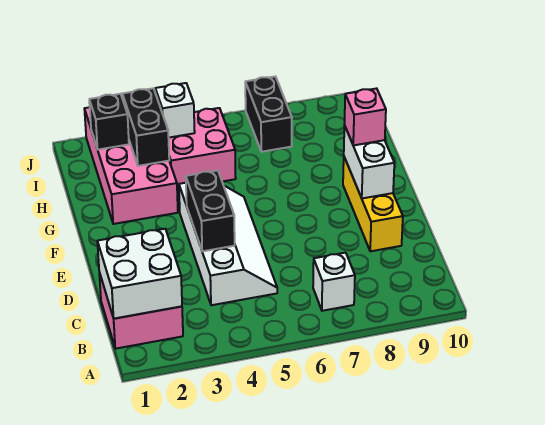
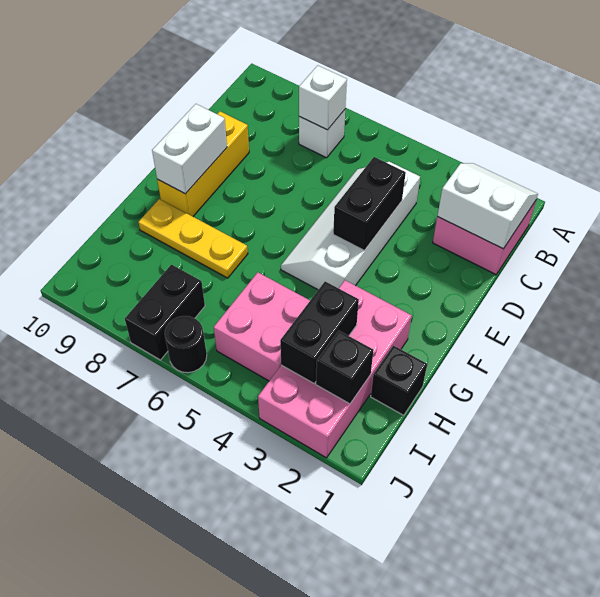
white 2x2 brick [97,229,182,319] -> white 2x2 slope [437,163,538,249]
pink 1x1 brick [344,88,386,145] -> none
none -> yellow 1x3 plate [139,199,248,278]
none -> black 1x1 brick [371,346,427,415]
white 1x1 brick [155,83,195,138] -> white 1x1 brick moved to [299,65,347,130]
none -> black 1x1 round brick [165,316,207,373]

